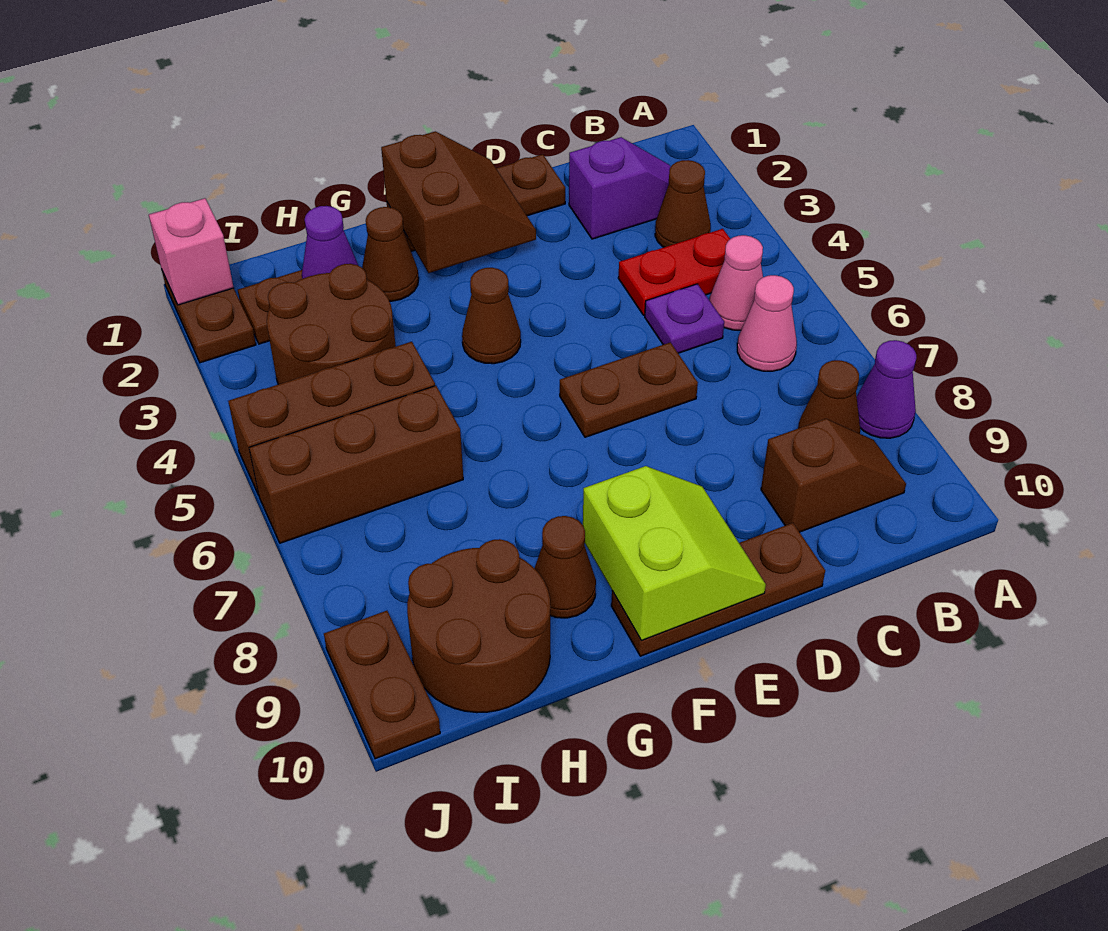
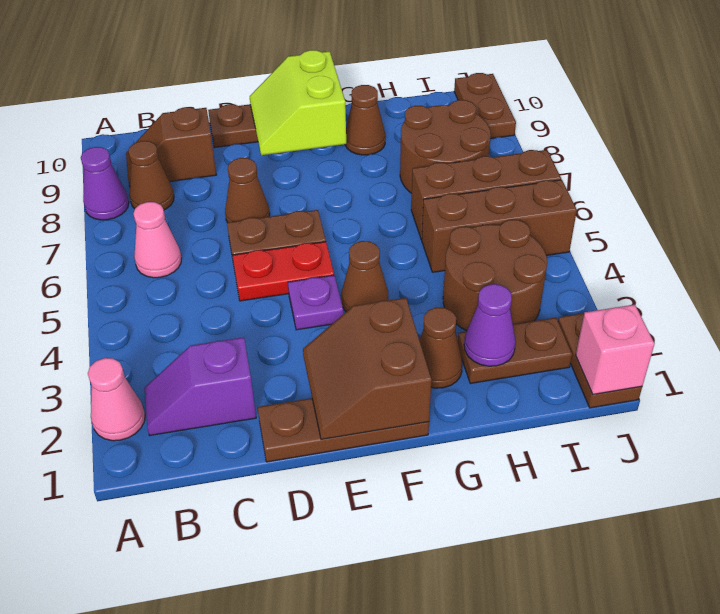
brown 1x1 cone [655,160,711,247] -> brown 1x1 cone moved to [225,158,270,223]
red 1x2 plate [618,229,730,315] -> red 1x2 plate moved to [232,242,334,301]
pink 1x1 cone [709,235,763,330] -> pink 1x1 cone moved to [88,358,145,441]
purple 1x1 plate [645,284,724,353] -> purple 1x1 plate moved to [288,275,343,330]
brown 2x2 round brick [407,539,550,713] -> brown 2x2 round brick moved to [400,100,491,193]

